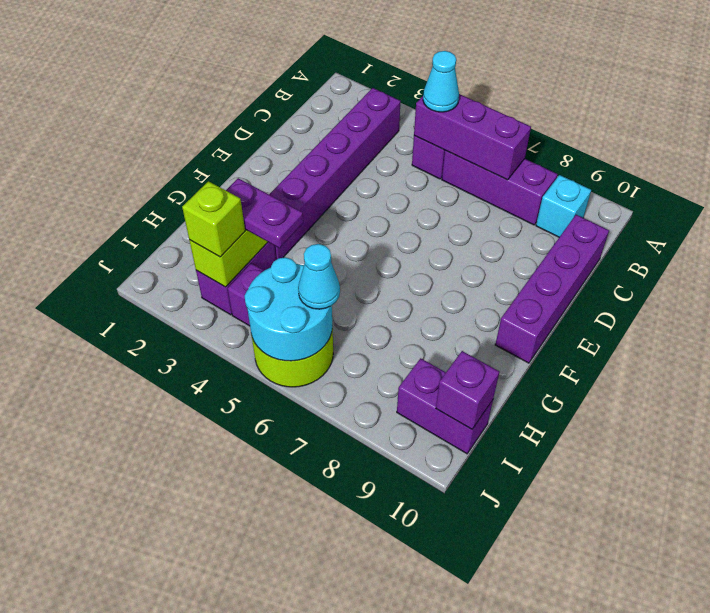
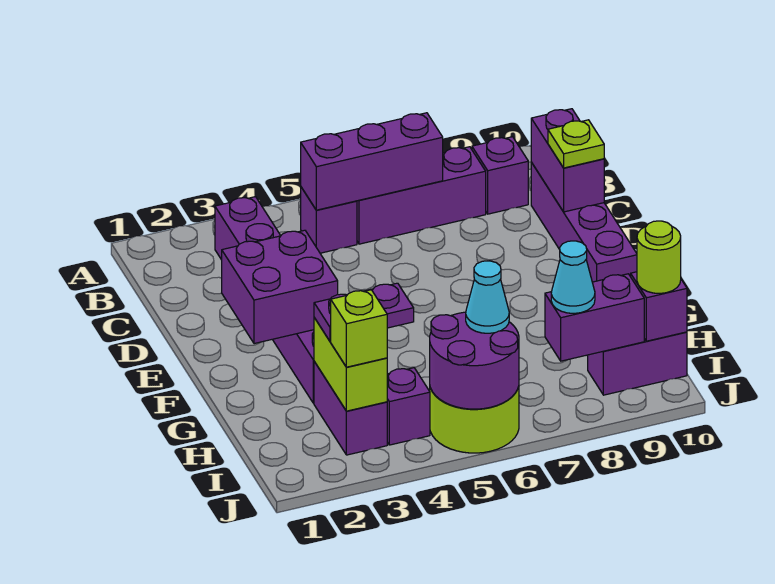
cyan 1x1 cone [423,51,459,112] -> cyan 1x1 cone moved to [551,241,595,313]
cyan 1x1 brick [536,175,591,237] -> purple 1x1 brick [472,137,528,214]
none -> purple 1x2 brick [531,109,604,212]
none -> lime 1x1 plate [548,120,604,168]
none -> purple 2x2 brick [222,230,338,344]
cyan 2x2 round brick [245,257,332,361] -> purple 2x2 round brick [430,312,519,409]
none -> purple 1x2 brick [545,274,644,361]
none -> lime 1x1 round brick [637,221,681,293]

